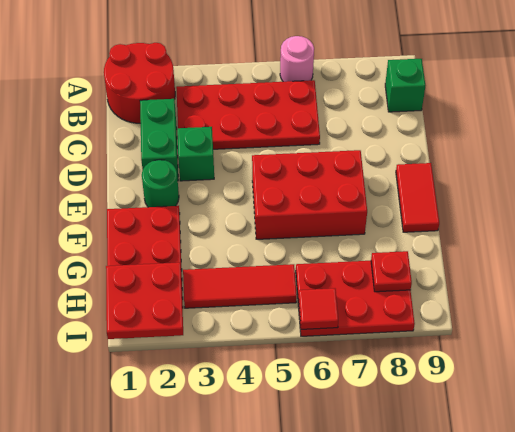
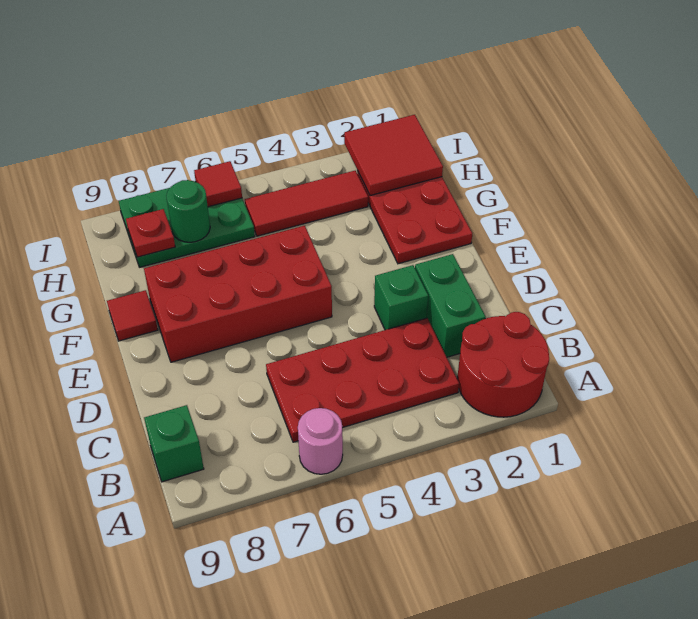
green 1x1 round brick [142,160,179,207] -> green 1x1 round brick moved to [166,180,210,242]
red 2x3 brick [252,150,367,239] -> red 2x4 brick [144,226,332,362]
red 1x2 tile [396,163,439,232] -> red 1x1 tile [107,290,158,341]
red 2x2 plate [106,262,183,339] -> red 2x2 tile [344,115,443,196]
red 2x3 plate [296,261,415,336] -> green 2x3 plate [119,181,255,267]

